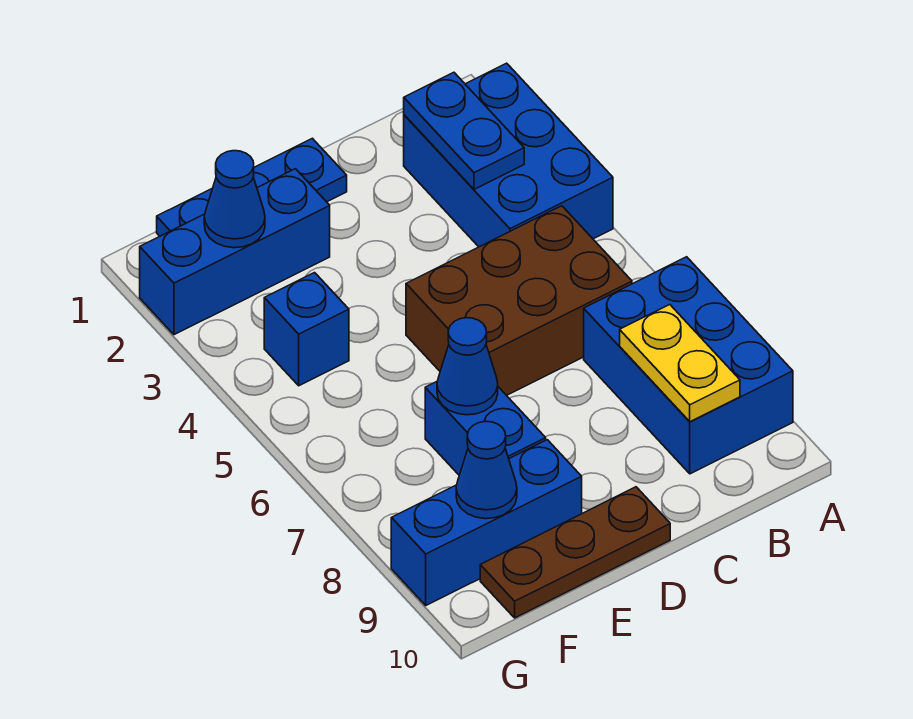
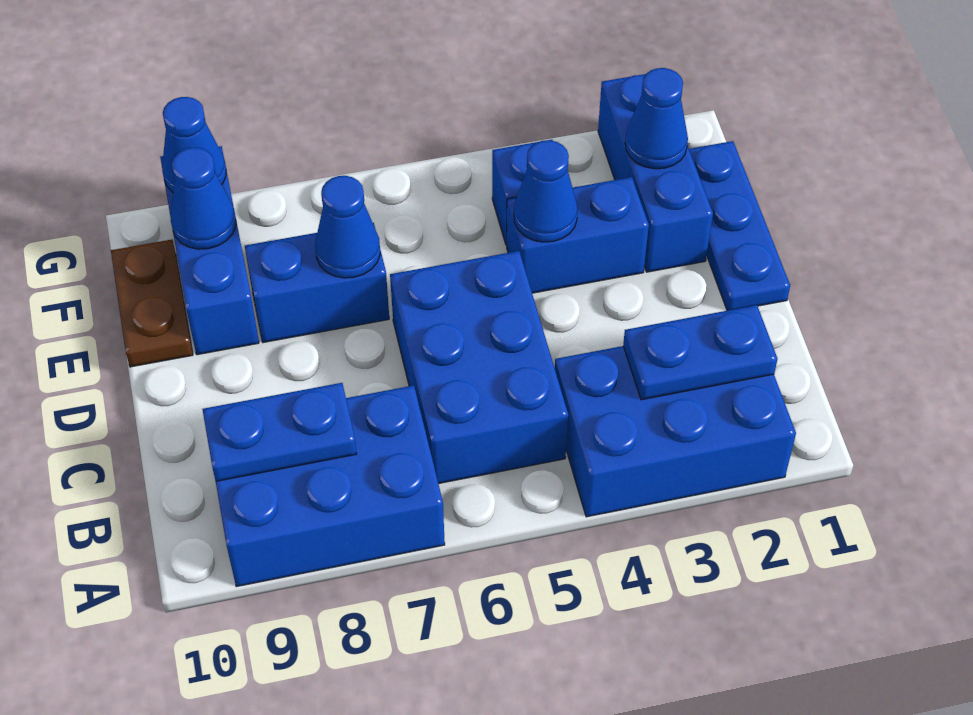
brown 2x3 brick [406,206,632,396] -> blue 2x3 brick [390,251,568,484]
yellow 1x2 plate [620,305,740,422] -> blue 1x2 plate [202,383,357,481]
brown 1x3 plate [480,487,670,618] -> brown 1x2 plate [111,240,193,367]
none -> blue 1x2 brick [507,177,649,293]
none -> blue 1x1 cone [514,140,578,242]
none -> blue 1x1 cone [162,97,226,192]

